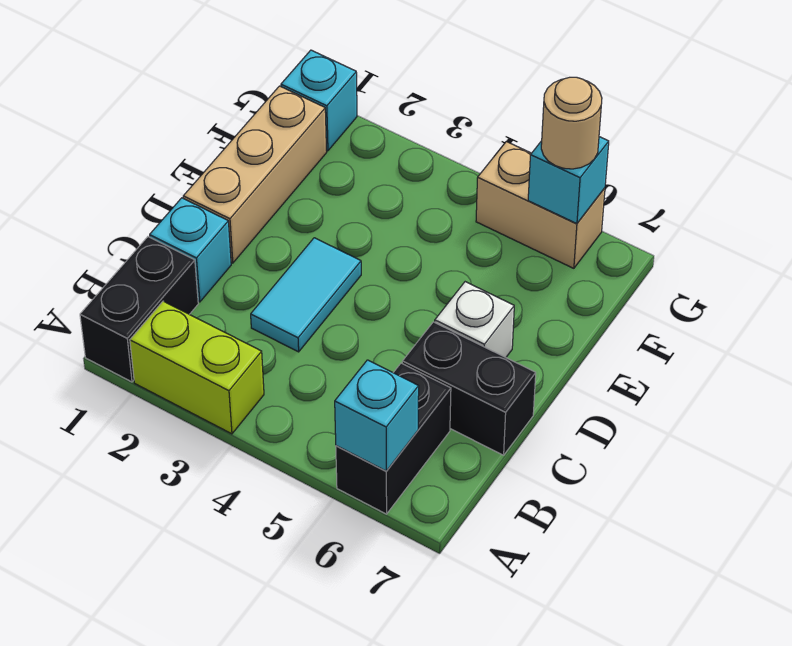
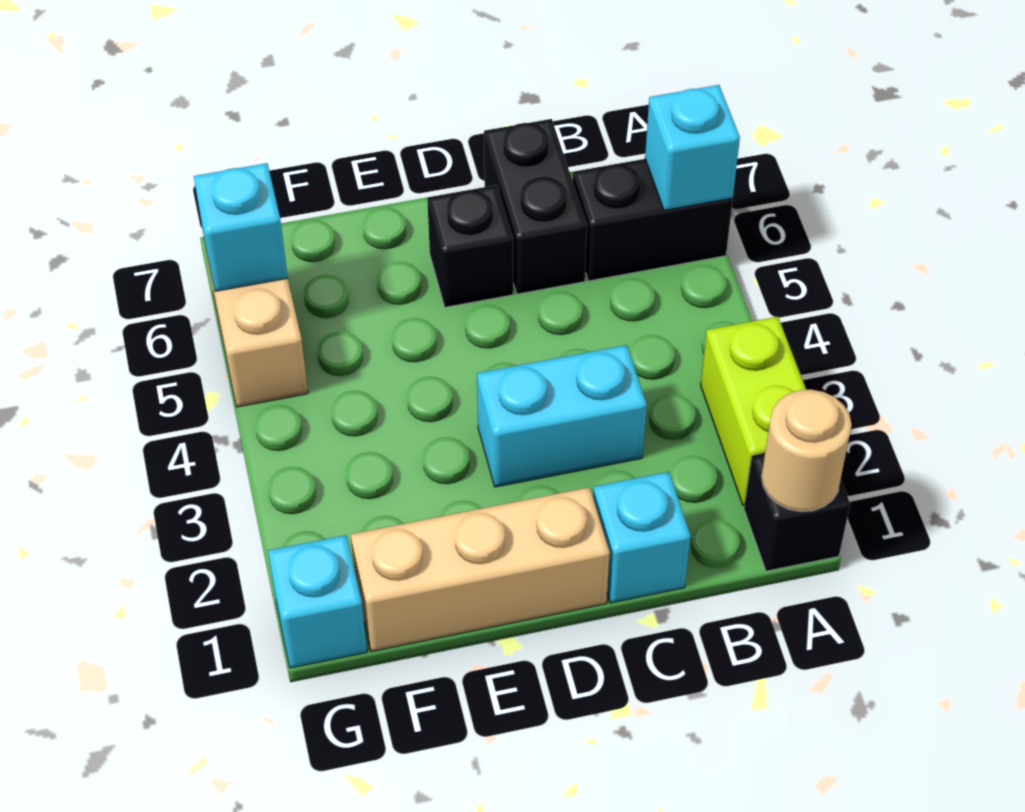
black 1x2 brick [80,237,198,382] -> black 1x1 brick [744,453,850,571]
cyan 1x2 tile [251,238,361,352] -> cyan 1x2 brick [477,345,647,487]
white 1x1 brick [435,282,514,357] -> black 1x1 brick [427,185,513,307]
tan 1x1 round brick [541,77,602,169] -> tan 1x1 round brick moved to [762,390,852,512]

